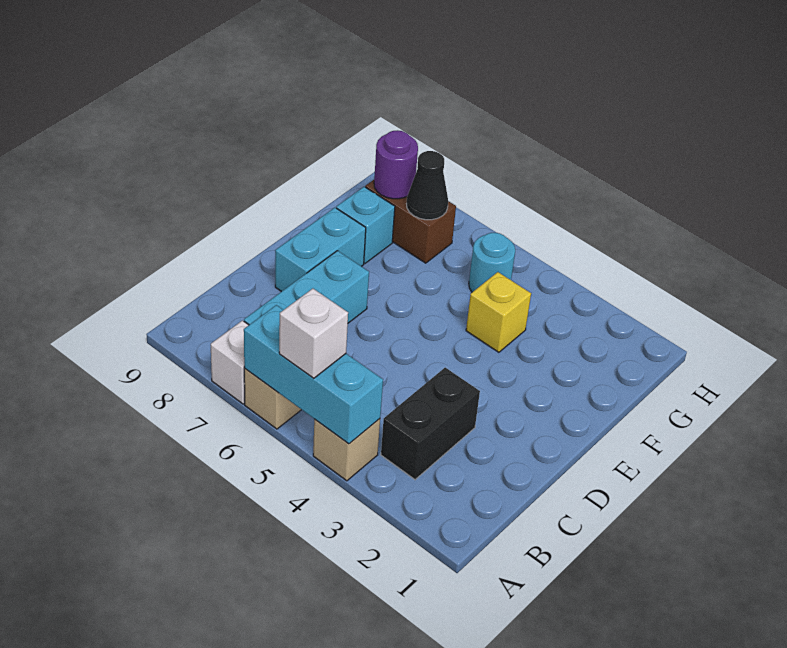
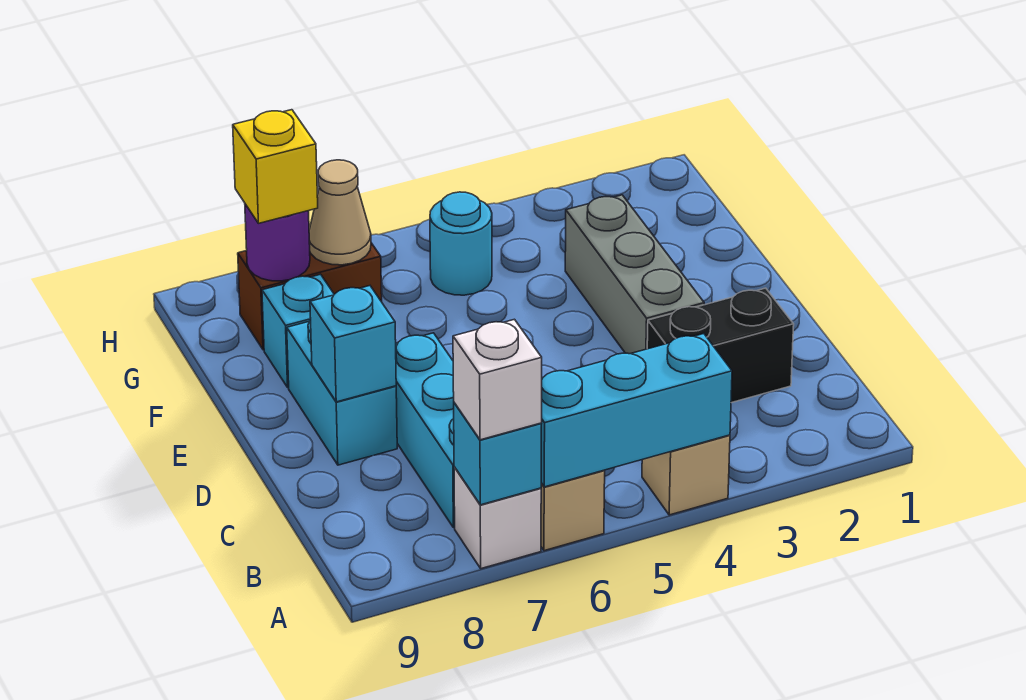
white 1x1 brick [279,289,348,378] -> white 1x1 brick moved to [453,319,542,440]
none -> cyan 1x1 brick [454,403,541,505]
black 1x2 brick [381,368,480,480] -> black 1x2 brick turned to [647,288,794,403]
none -> grey 1x3 brick [565,195,704,354]
none -> cyan 1x1 brick [310,286,396,402]
yellow 1x1 brick [466,272,531,352] -> yellow 1x1 brick moved to [233,110,318,223]
black 1x1 cone [407,151,448,220] -> tan 1x1 cone [309,160,371,265]

